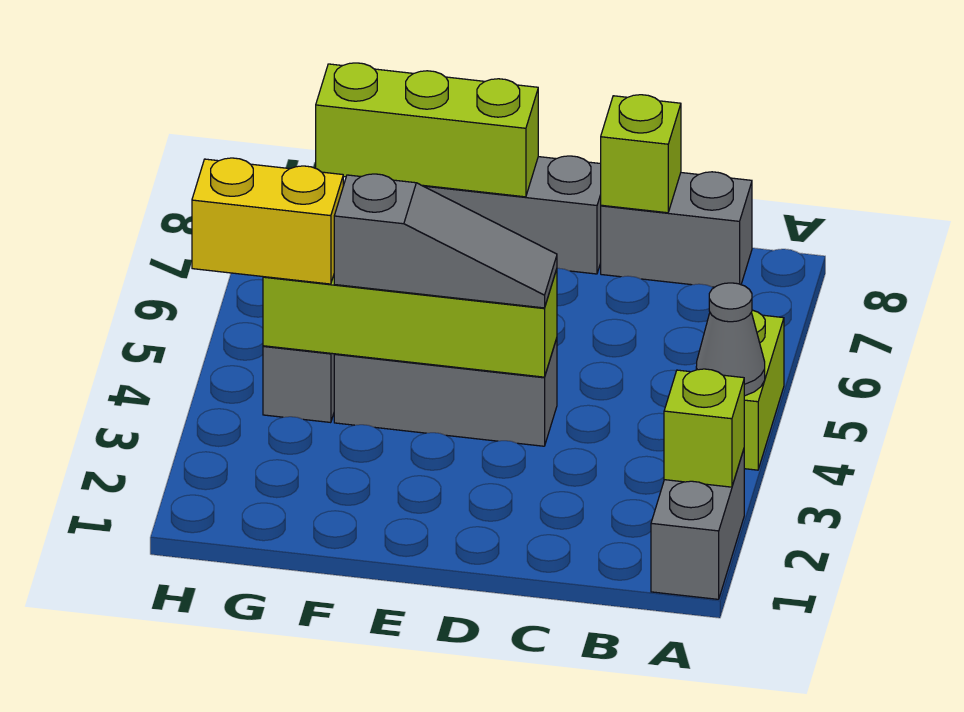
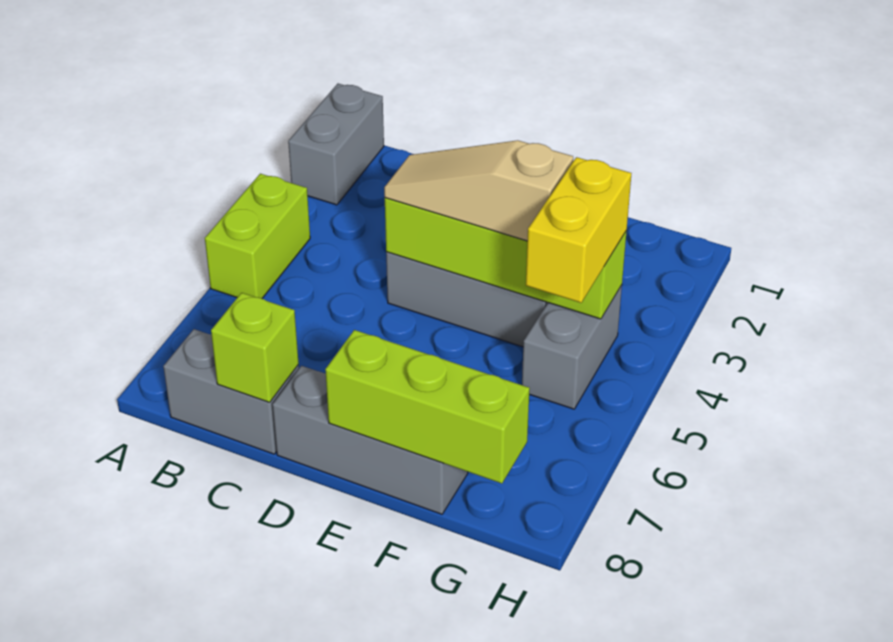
lime 1x1 brick [664,369,744,487] -> none
grey 1x1 cone [696,283,765,396] -> none
grey 1x3 slope [334,174,557,308] -> tan 1x3 slope [384,140,573,241]
yellow 1x2 brick [192,158,343,284] -> yellow 1x2 brick turned to [526,157,631,303]

